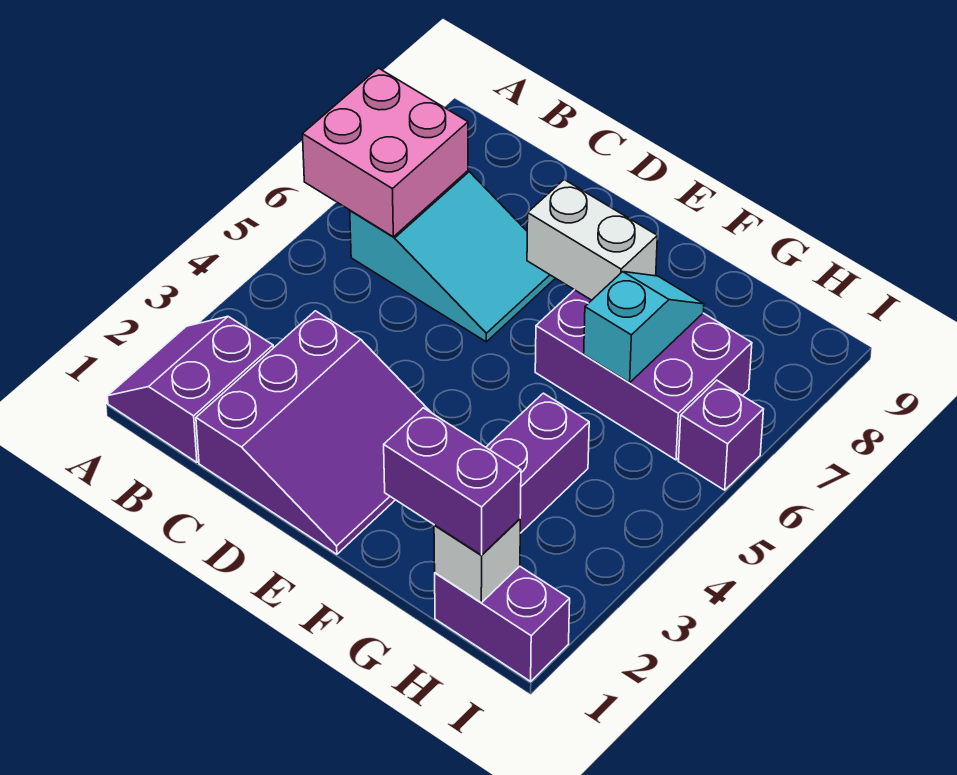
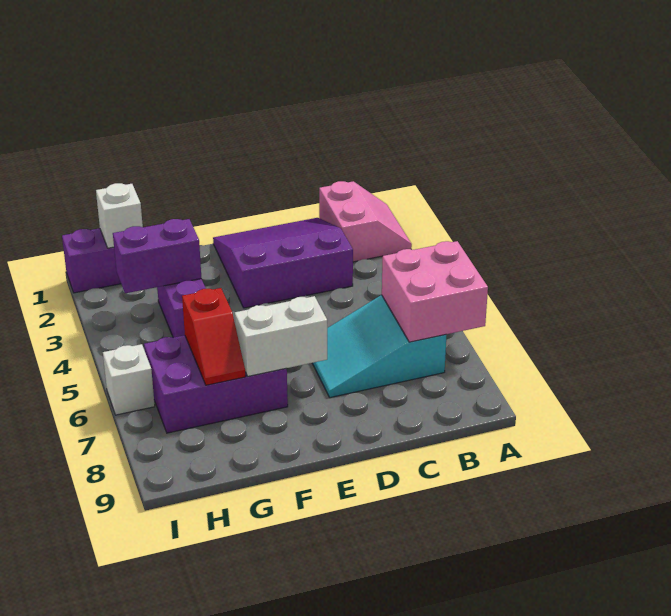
purple 2x2 slope [107,316,273,462] -> pink 2x2 slope [319,181,412,262]
purple 3x3 slope [196,311,430,554] -> purple 3x3 slope turned to [213,218,353,308]
purple 1x2 brick [384,408,521,555] -> purple 1x2 brick moved to [113,219,202,293]
cyan 1x2 slope [584,272,704,383] -> red 1x2 slope [182,288,246,385]
purple 1x1 brick [678,380,764,490] -> white 1x1 brick [103,344,155,415]

